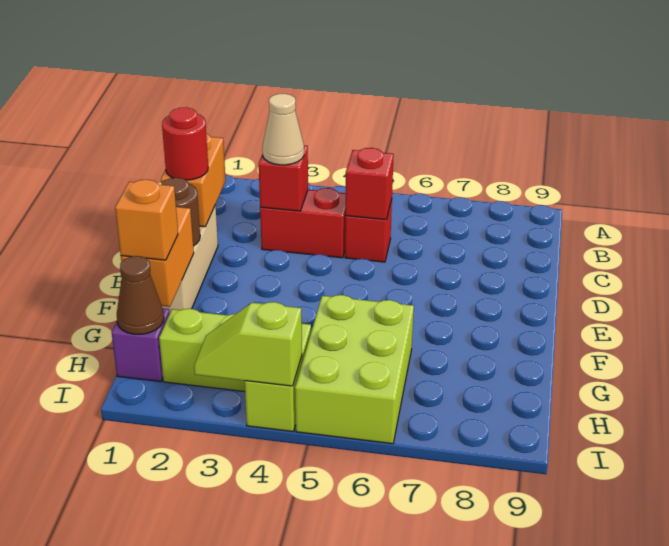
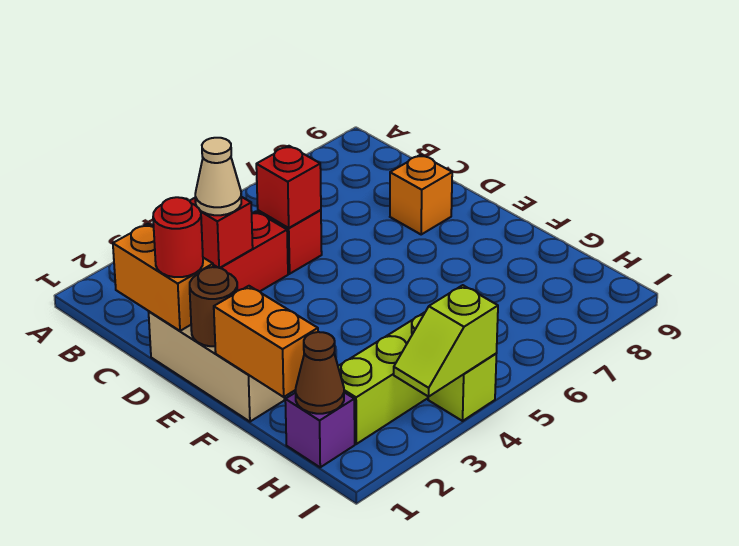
orange 1x1 brick [115,180,178,260] -> orange 1x1 brick moved to [390,155,452,234]
lime 2x3 brick [295,295,414,444] -> none

